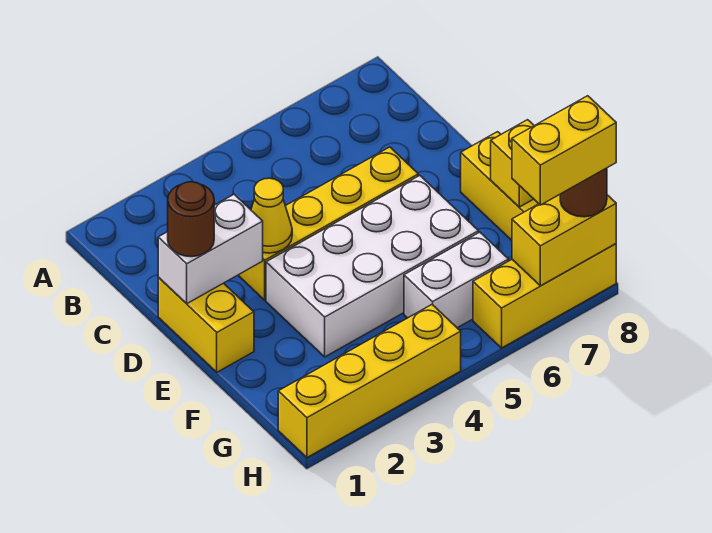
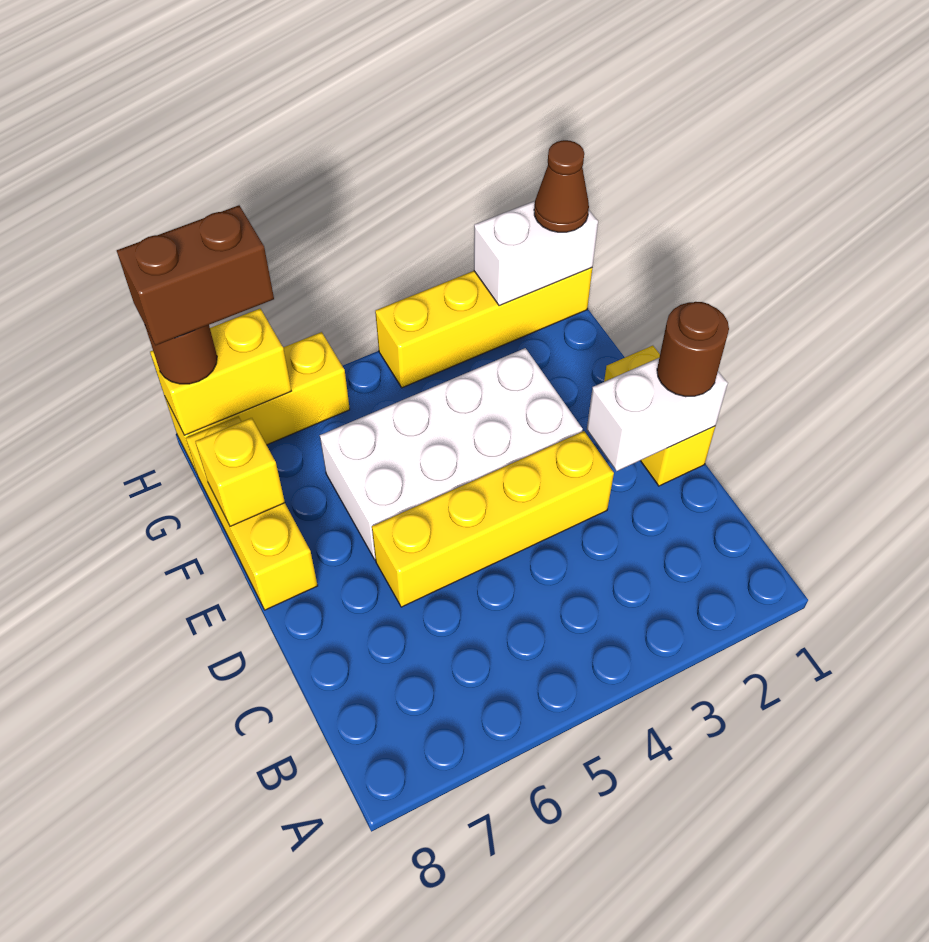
yellow 1x1 cone [251,178,292,253] -> none
white 1x2 brick [404,232,509,328] -> white 1x2 brick moved to [474,201,598,306]
none -> brown 1x1 cone [534,140,589,232]
yellow 1x2 brick [512,96,616,205] -> brown 1x2 brick [117,205,274,345]

